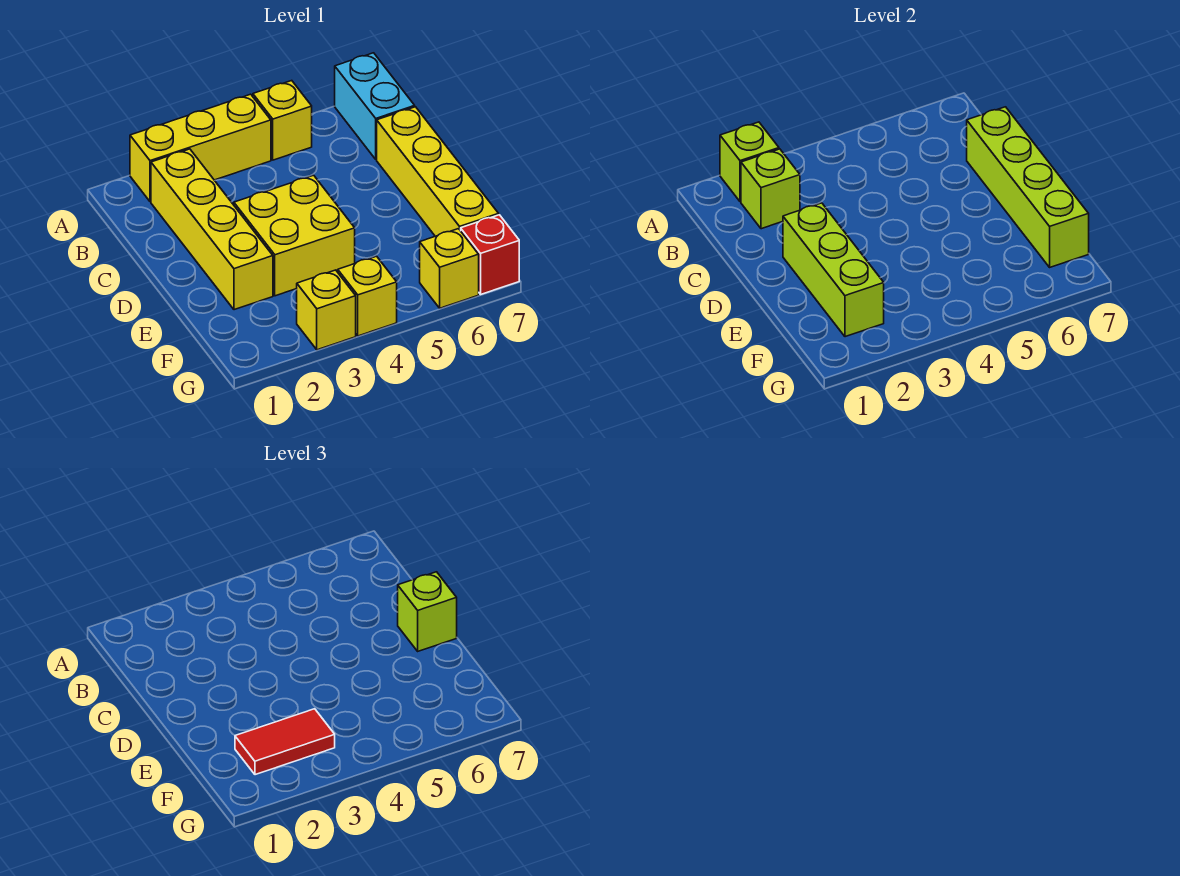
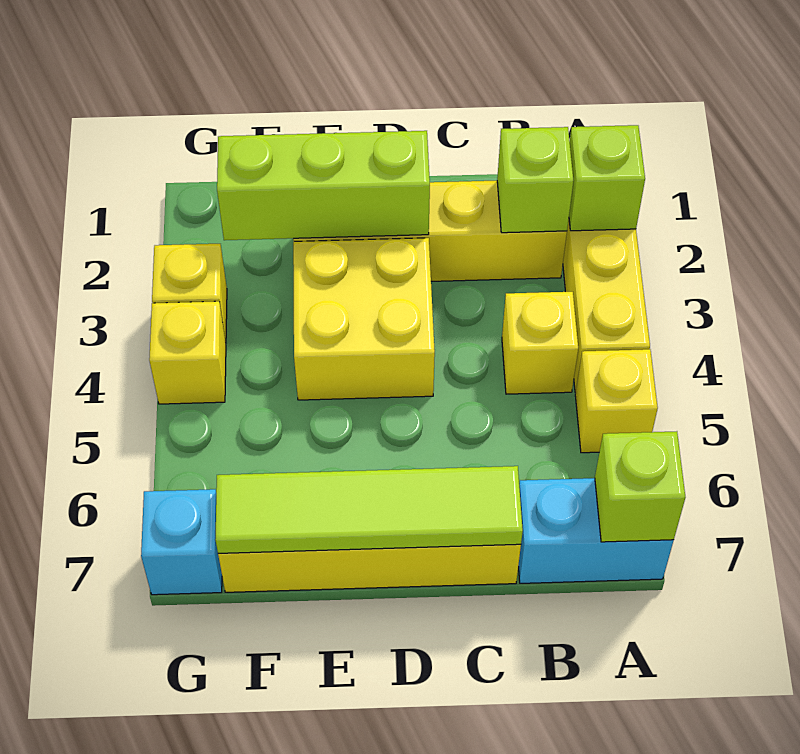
lime 1x4 brick [967,107,1089,267] -> lime 1x4 tile [215,466,523,553]
lime 1x1 brick [398,572,457,651] -> lime 1x1 brick moved to [595,431,685,542]
red 1x2 tile [235,709,335,775] -> none
yellow 1x1 brick [420,229,479,308] -> yellow 1x1 brick moved to [502,292,578,394]
red 1x1 brick [461,215,519,294] -> cyan 1x1 brick [141,489,222,595]

